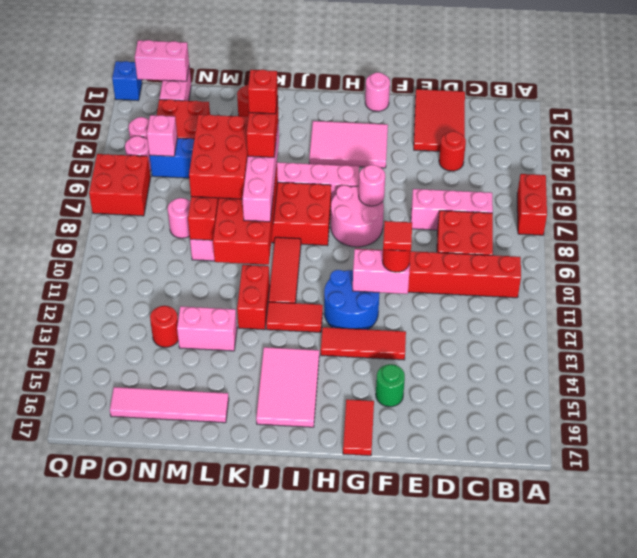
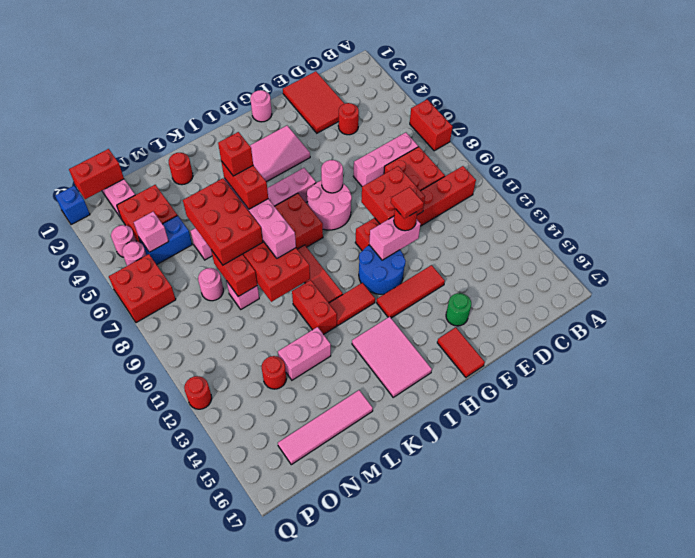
none -> red 2x2 brick [361,166,425,224]
pink 1x2 brick [135,40,189,81] -> red 1x2 brick [69,149,124,199]
none -> red 1x1 round brick [184,376,212,409]

